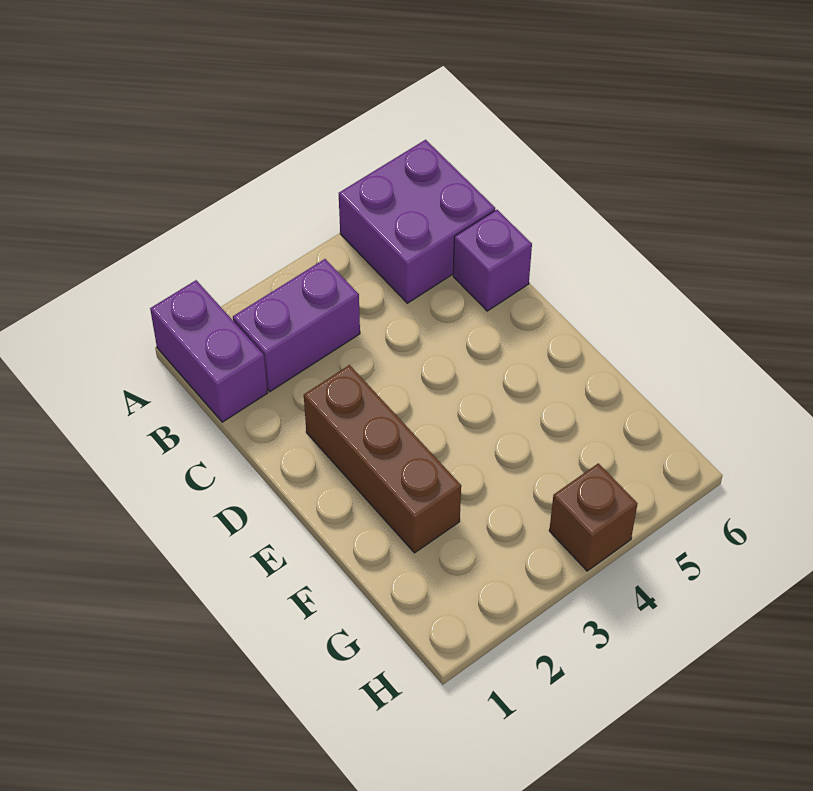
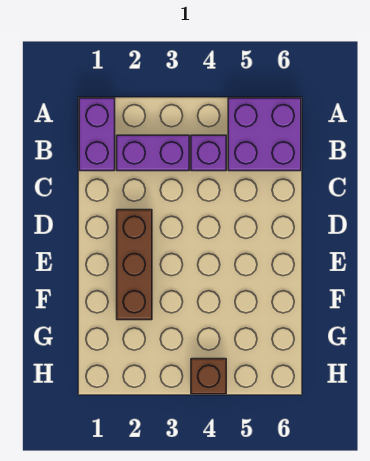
purple 1x1 brick [453,210,532,311] -> purple 1x1 brick moved to [191,135,226,171]

